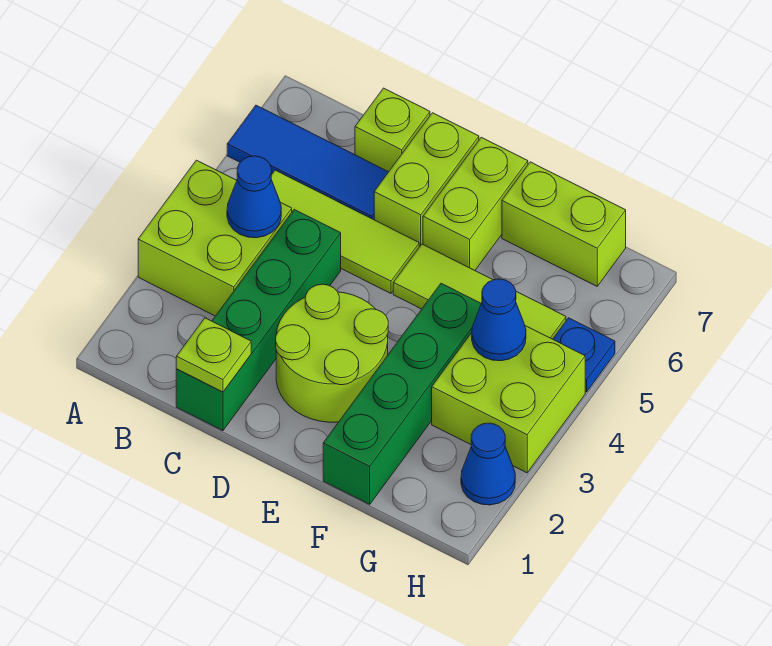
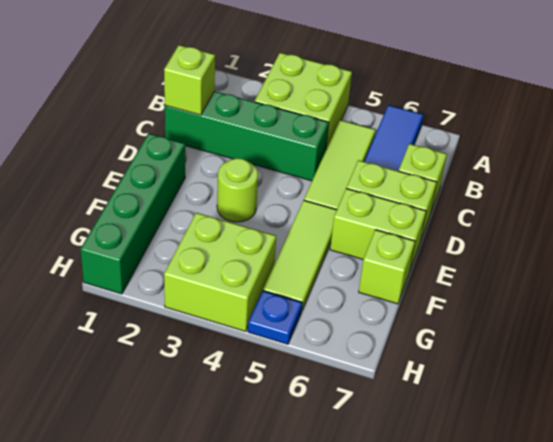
blue 1x1 cone [227,156,281,238] -> none
lime 1x1 plate [176,318,251,392] -> lime 1x1 brick [164,45,215,115]
lime 2x2 round brick [276,284,388,422] -> lime 1x1 round brick [217,158,258,222]
green 1x4 brick [323,283,481,504] -> green 1x4 brick turned to [81,133,185,294]
lime 1x2 brick [502,162,626,286] -> lime 1x1 brick [359,230,415,304]
blue 1x1 cone [472,279,526,361] -> none
blue 1x1 cone [461,423,515,505] -> none

